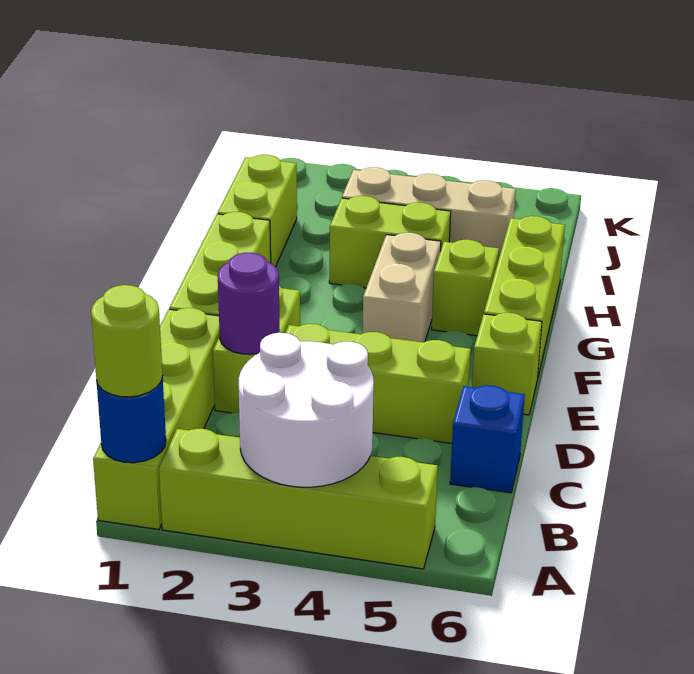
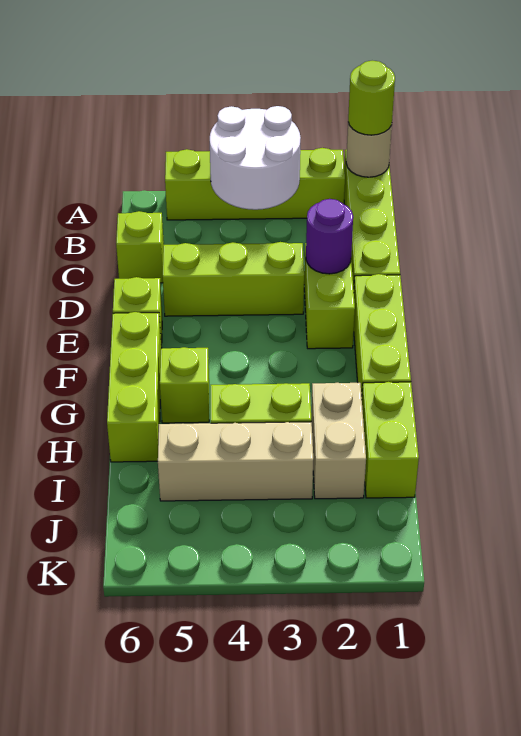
blue 1x1 round brick [96,377,166,463] -> tan 1x1 round brick [346,122,392,177]
blue 1x1 brick [450,385,525,493] -> lime 1x1 brick [116,211,164,283]
tan 1x2 brick [362,233,441,342] -> tan 1x2 brick moved to [311,383,366,499]

